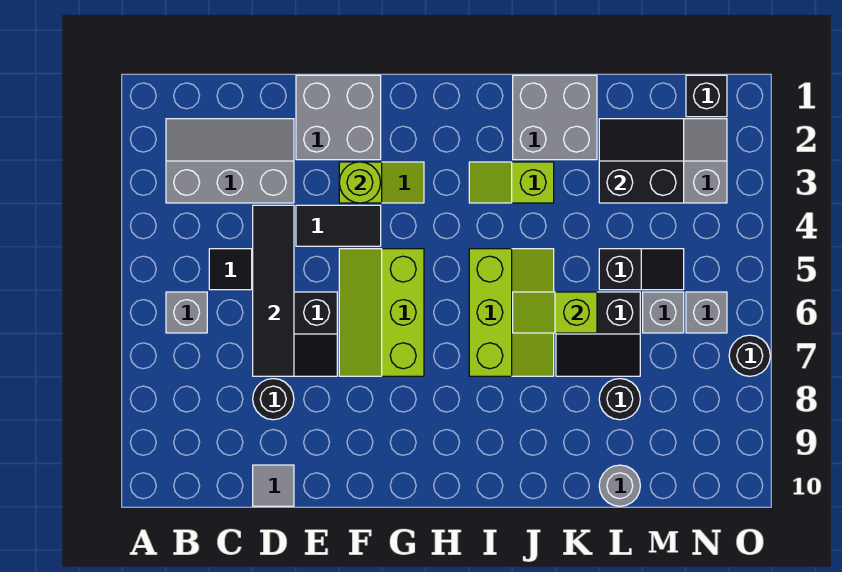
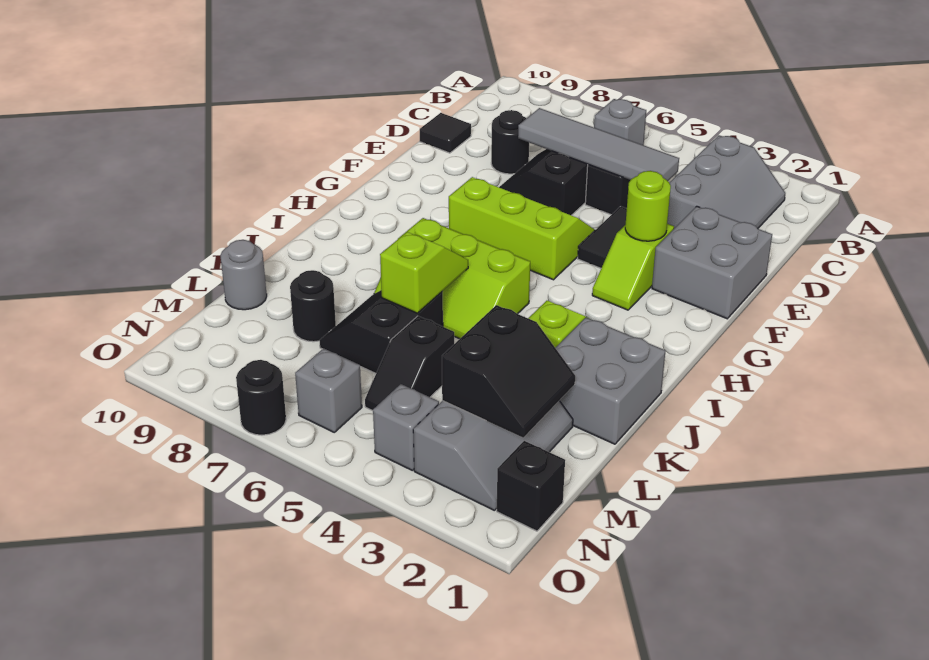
black 1x4 tile [253,205,294,376] -> grey 1x4 tile [518,108,679,181]
grey 1x1 tile [253,465,294,506] -> black 1x1 tile [420,113,471,153]
grey 1x1 brick [643,292,684,333] -> grey 1x1 brick moved to [373,384,439,470]

